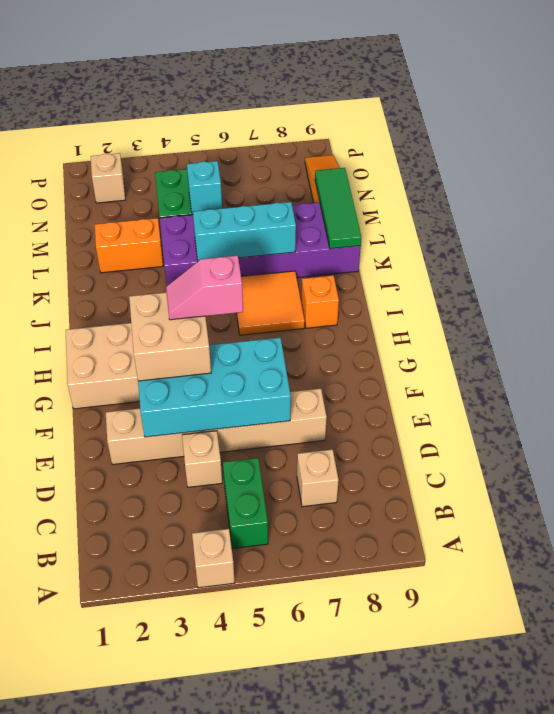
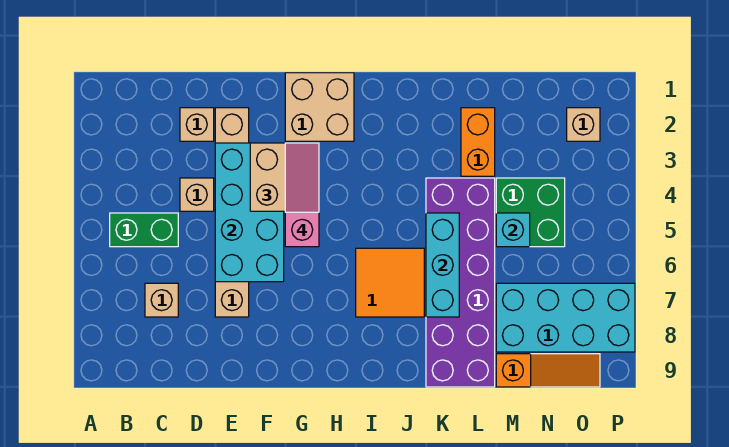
tan 1x1 brick [192,529,235,588] -> tan 1x1 brick moved to [180,108,214,141]
pink 1x2 slope [166,256,243,320] -> pink 1x3 slope [285,143,319,247]
orange 1x1 brick [301,276,339,328] -> none
green 1x3 tile [315,168,361,249] -> none
none -> cyan 2x4 brick [496,283,635,352]

